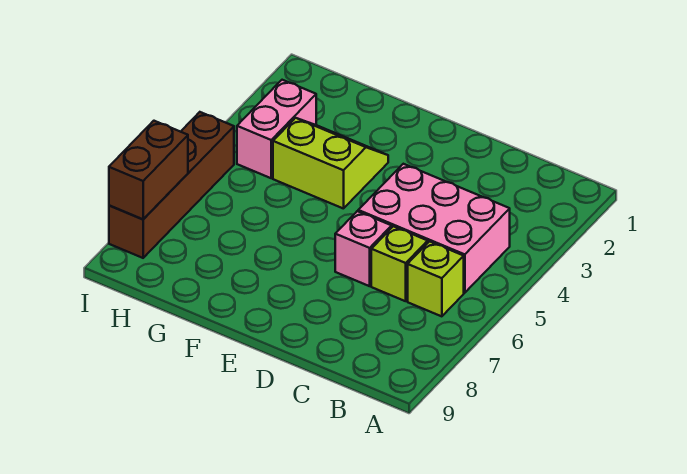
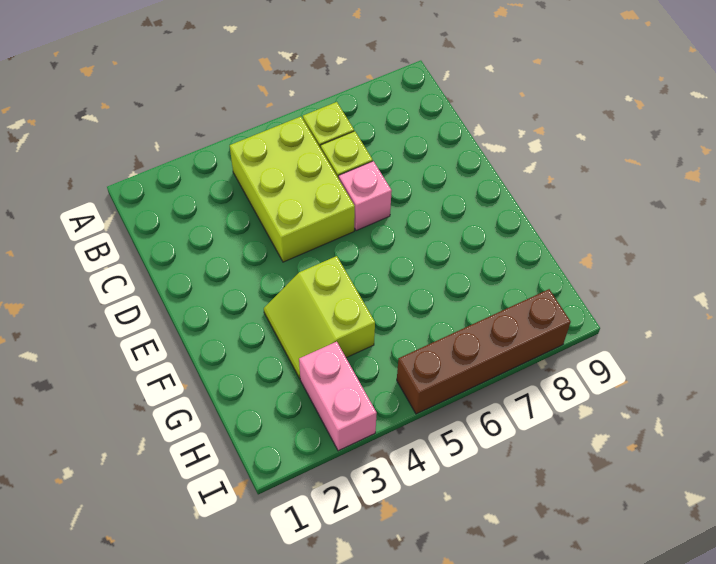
pink 2x3 brick [358,164,510,293] -> lime 2x3 brick [230,117,355,262]
pink 1x2 brick [237,80,316,178] -> pink 1x2 brick turned to [299,342,377,451]
brown 1x2 brick [109,121,188,219] -> none

